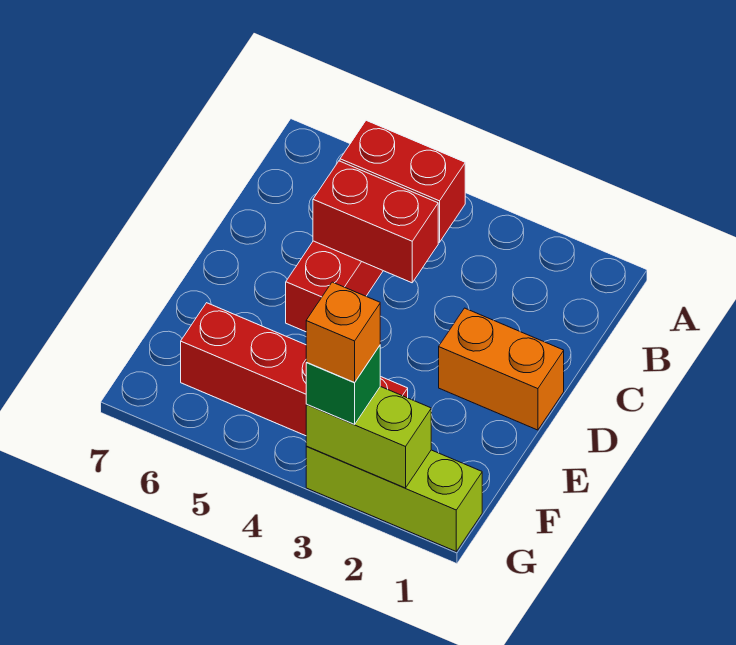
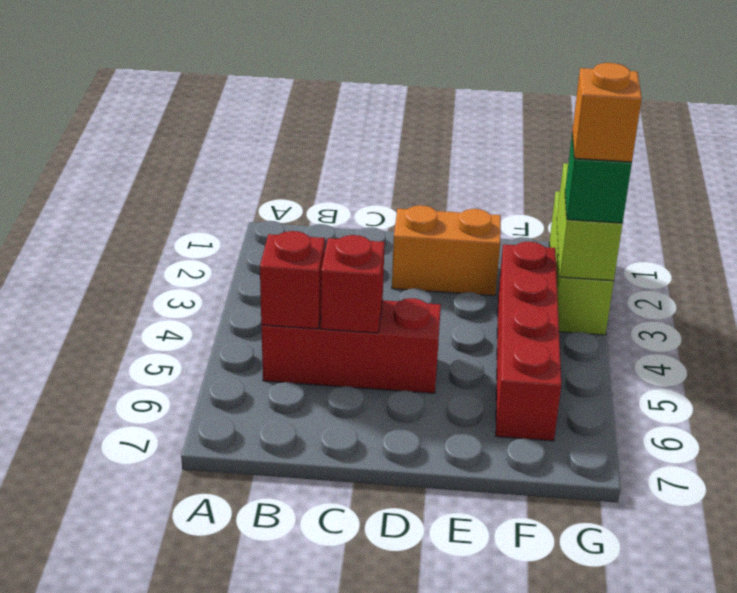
red 1x2 brick [340,120,465,242] -> red 1x1 brick [260,231,325,329]
red 1x2 brick [313,161,438,283] -> red 1x1 brick [321,235,385,333]
orange 1x2 brick [439,308,564,430] -> orange 1x2 brick turned to [392,205,501,296]

